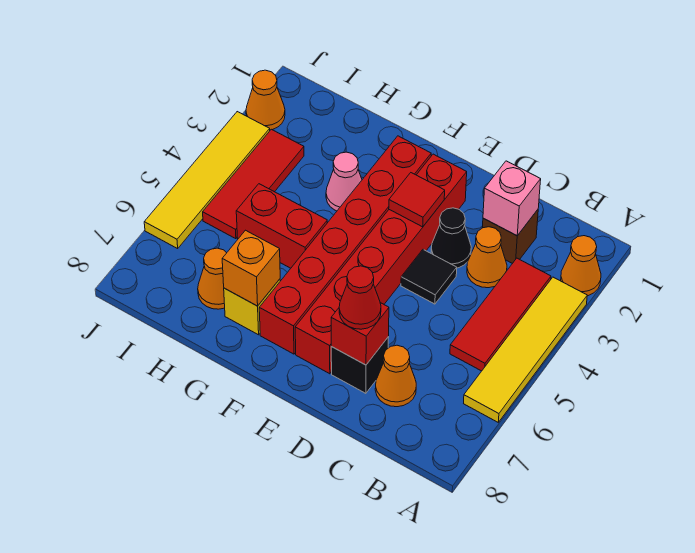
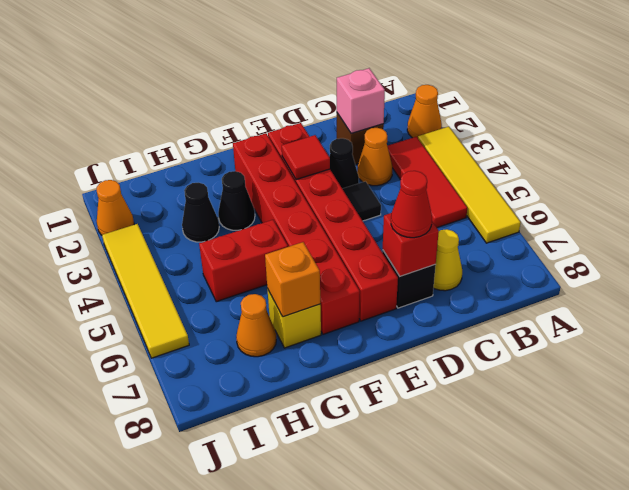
orange 1x1 cone [375,345,416,407] -> yellow 1x1 cone [434,229,462,291]
pink 1x1 cone [326,152,362,211] -> black 1x1 cone [218,171,255,230]
none -> black 1x1 cone [182,183,219,242]
red 1x3 tile [203,129,304,239] -> none

